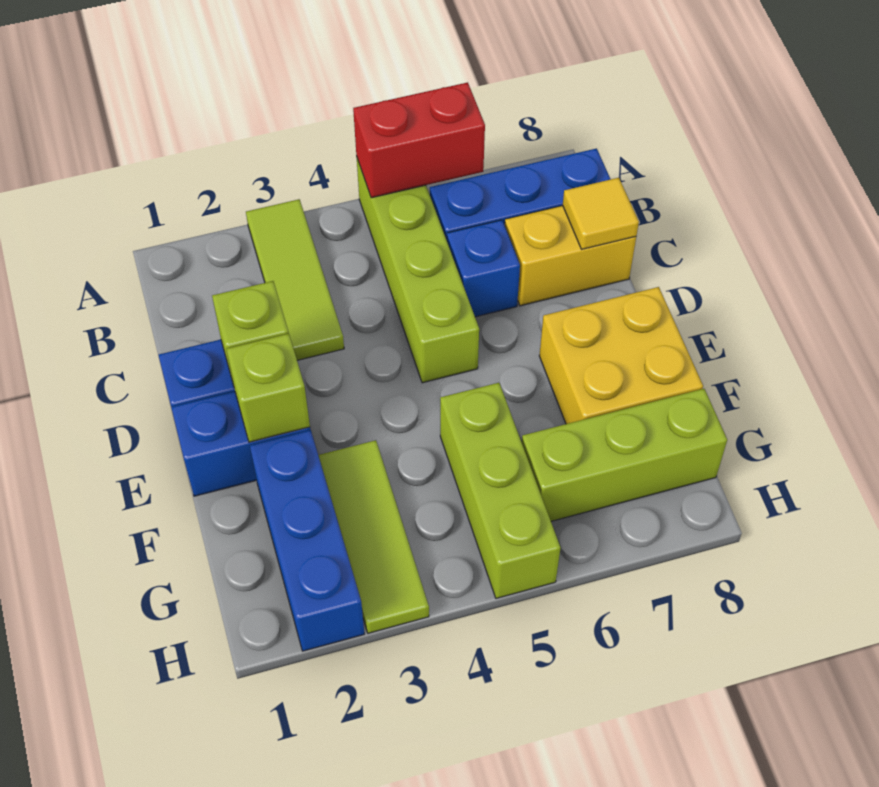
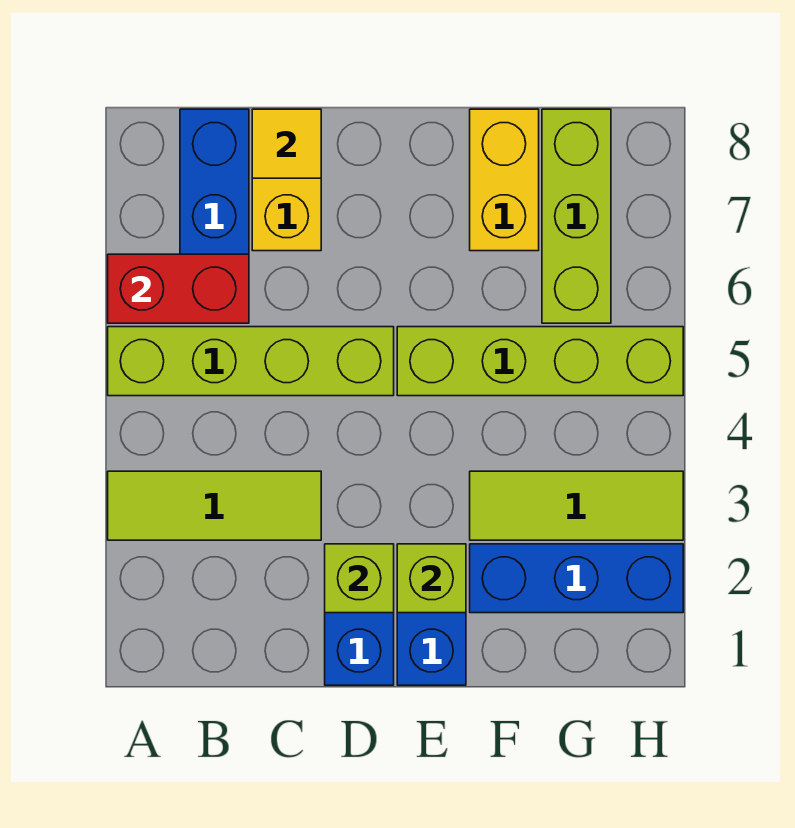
red 1x2 brick [353,82,485,198] -> red 1x2 brick turned to [108,254,249,323]
blue 1x1 brick [447,220,520,317] -> none
yellow 2x2 brick [539,287,703,424] -> yellow 1x2 brick [470,109,539,251]
lime 1x3 brick [440,383,560,598] -> lime 1x4 brick [397,327,683,396]

